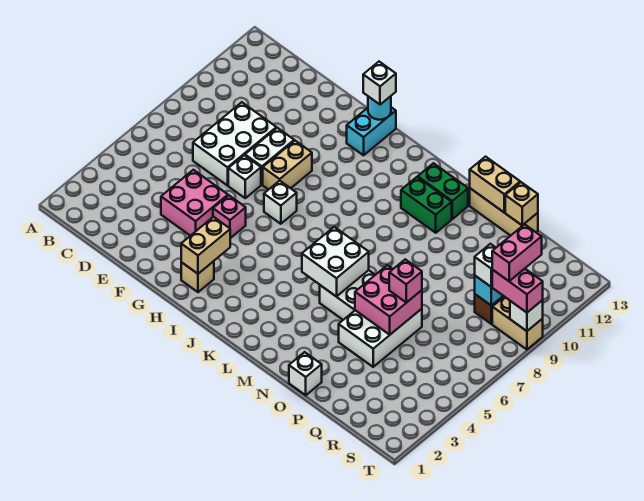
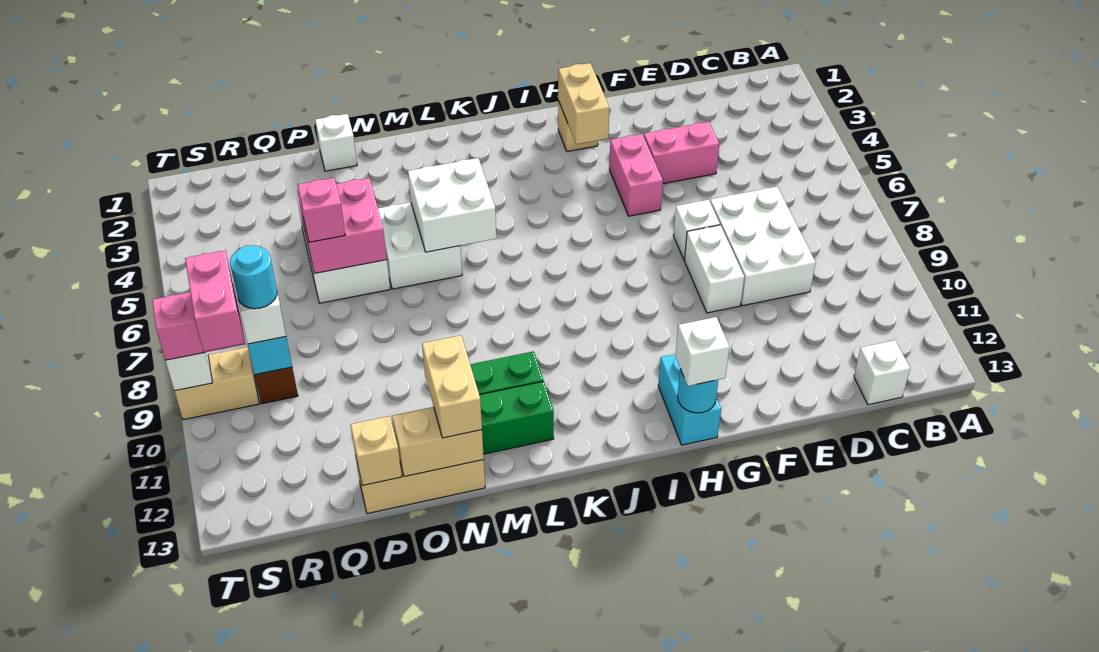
pink 2x2 brick [161,170,228,236] -> pink 1x2 brick [644,122,719,184]
pink 1x1 brick [213,195,246,238] -> pink 1x2 brick [609,134,663,216]
tan 1x2 brick [263,141,312,190] -> tan 1x2 brick moved to [422,335,482,438]
white 1x1 brick [264,181,297,224] -> white 1x1 brick moved to [854,340,910,405]
none -> cyan 1x1 round brick [230,245,277,309]

